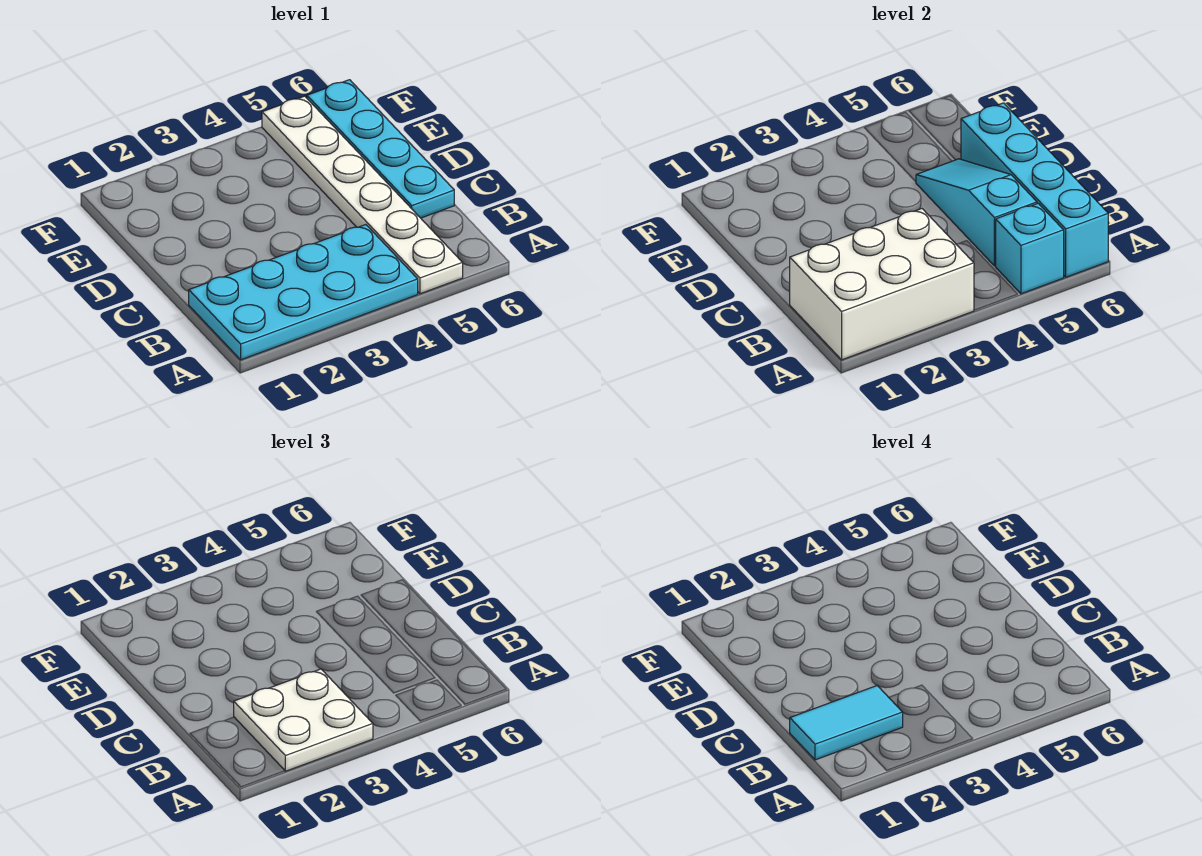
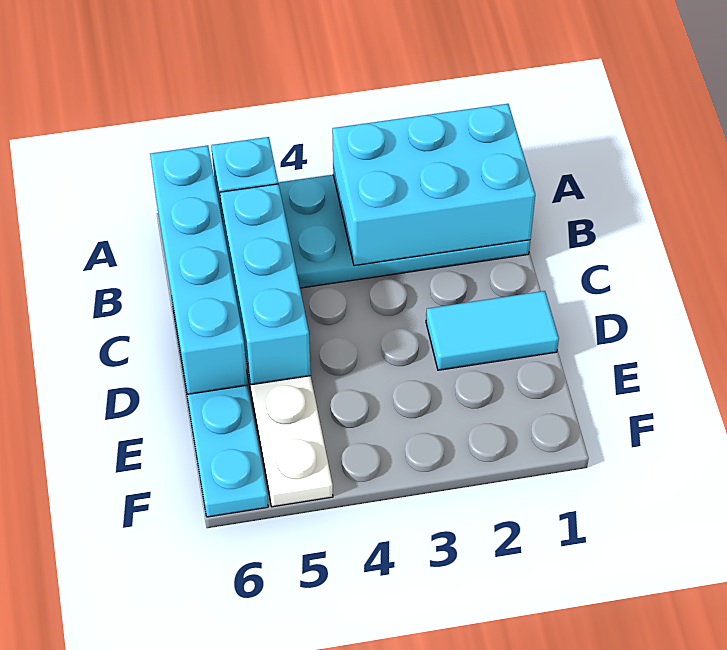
white 2x3 brick [790,209,974,360] -> cyan 2x3 brick [332,104,535,266]
white 2x2 plate [234,669,373,771] -> none
cyan 1x2 tile [790,686,903,760] -> cyan 1x2 tile moved to [426,291,559,370]
cyan 1x3 slope [916,159,1037,266] -> cyan 1x3 brick [220,184,311,385]

